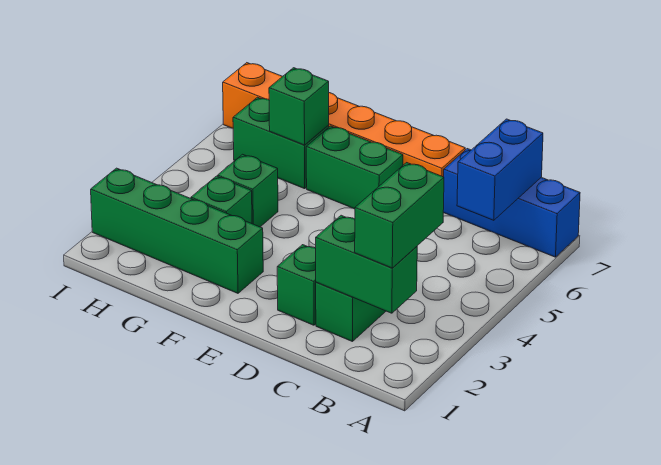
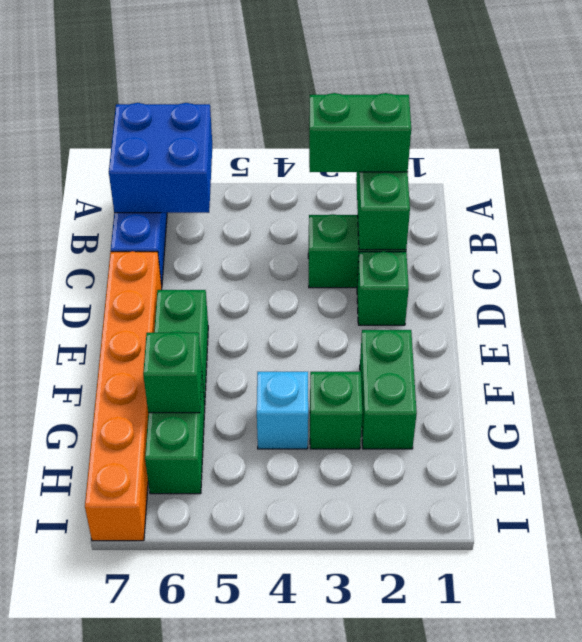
blue 1x2 brick [457,119,543,220] -> blue 2x2 brick [109,103,212,213]
green 1x4 brick [91,168,263,293] -> green 1x2 brick [360,330,417,449]
green 1x1 brick [218,154,278,227] -> cyan 1x1 brick [257,372,308,449]

